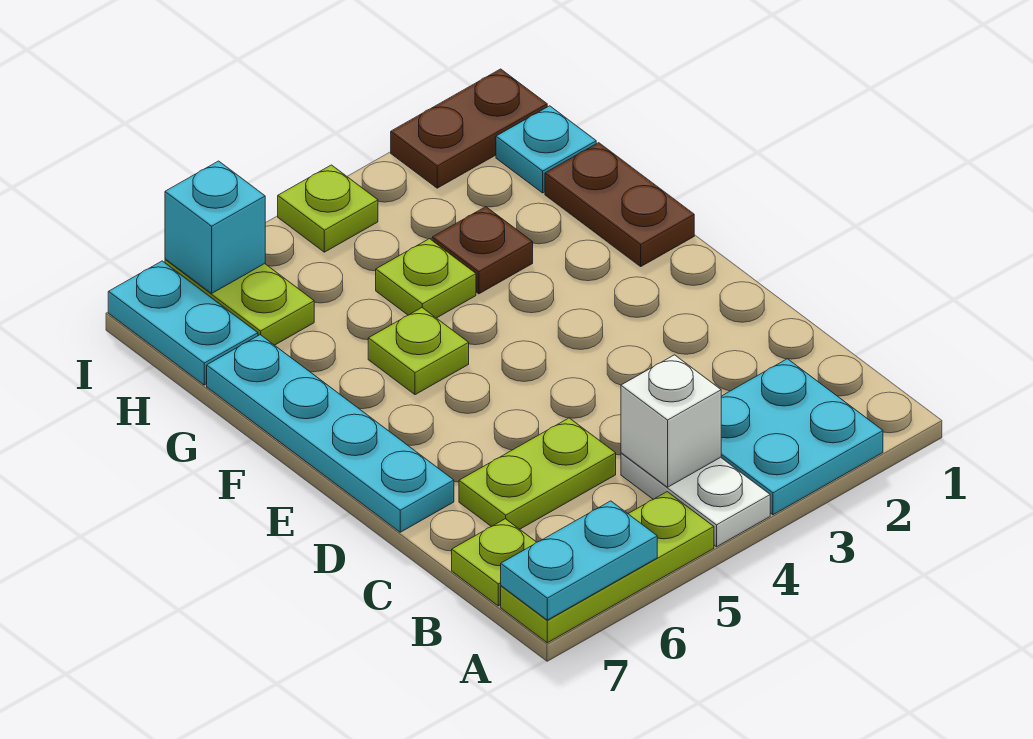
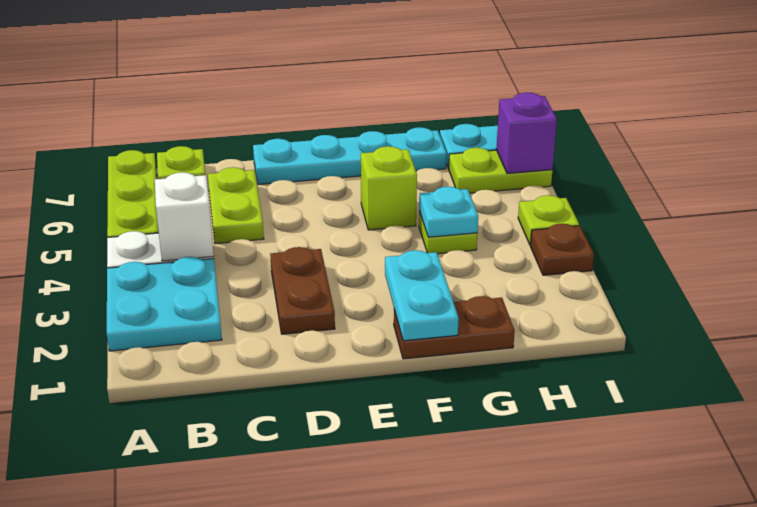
cyan 1x2 plate [501,501,657,620] -> cyan 1x2 plate moved to [385,250,459,341]
lime 1x1 plate [368,308,469,395] -> lime 1x1 brick [361,146,417,230]
brown 1x1 plate [432,207,533,294] -> brown 1x1 plate moved to [530,224,594,275]
cyan 1x1 plate [496,106,596,193] -> cyan 1x1 plate moved to [419,187,478,237]
brown 1x2 plate [391,69,547,188] -> brown 1x2 plate moved to [270,247,335,334]
cyan 1x1 brick [165,161,265,293] -> purple 1x1 brick [496,92,557,173]

